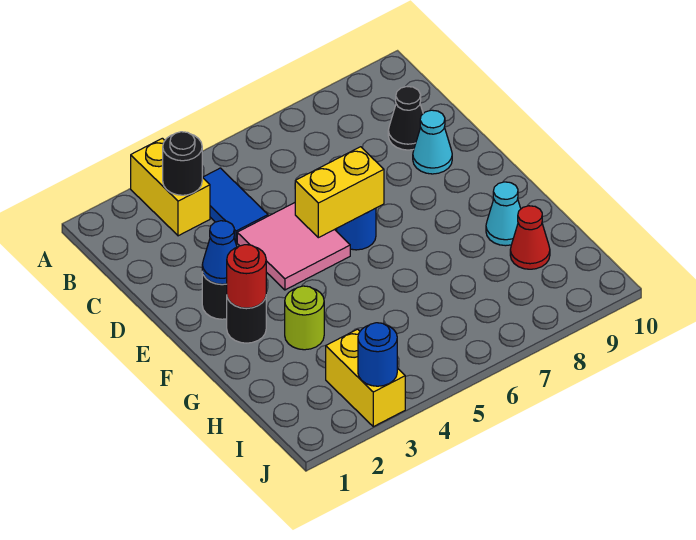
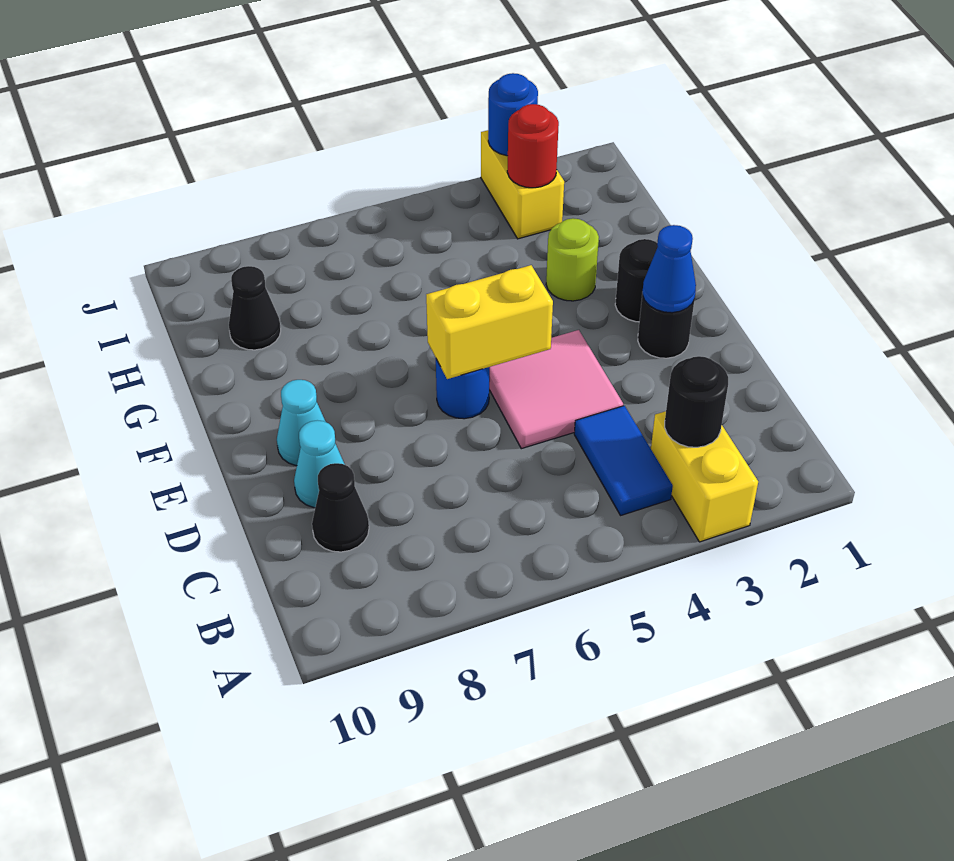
red 1x1 round brick [227,245,266,308] -> red 1x1 round brick moved to [507,104,559,188]
cyan 1x1 cone [486,182,521,246] -> cyan 1x1 cone moved to [277,380,326,466]
red 1x1 cone [510,206,550,269] -> black 1x1 cone [229,266,281,350]

